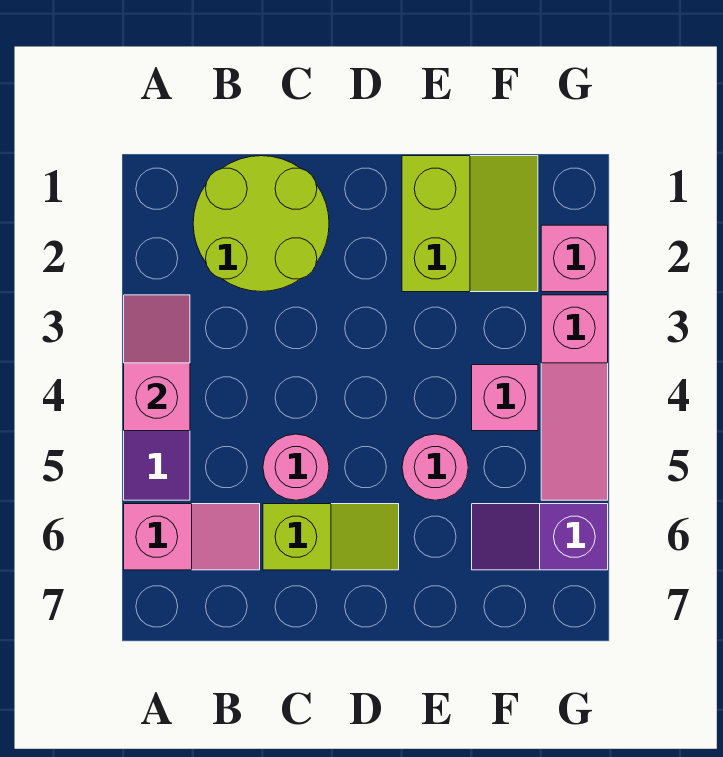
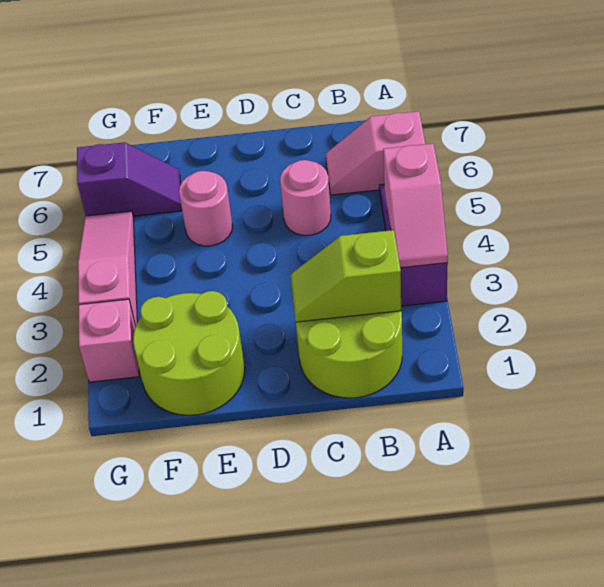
lime 1x2 slope [263,504,399,570] -> lime 1x2 slope moved to [291,230,401,322]
lime 2x2 slope [402,156,538,292] -> lime 2x2 round brick [133,291,245,415]
pink 1x1 brick [472,365,538,431] -> none

